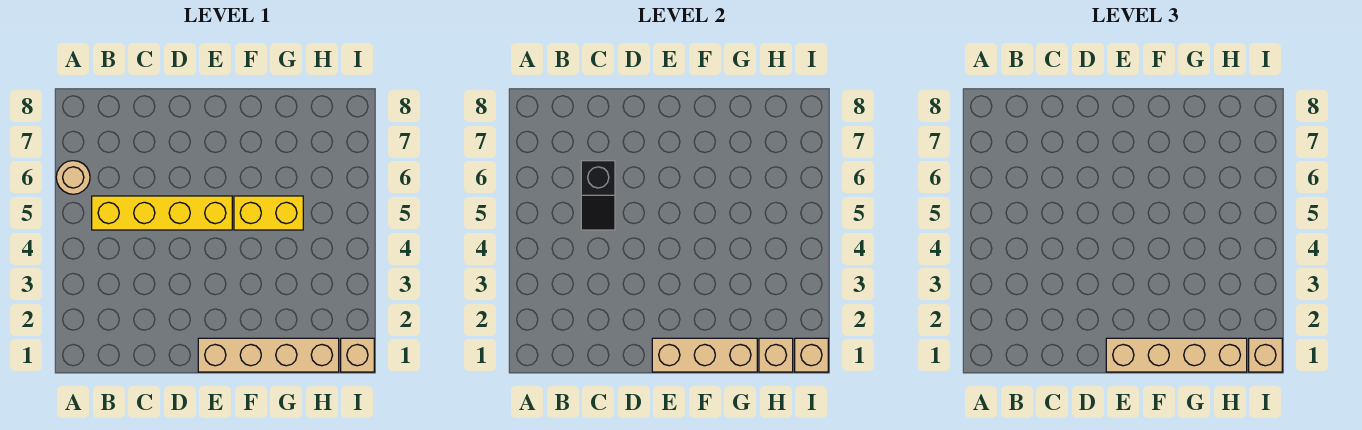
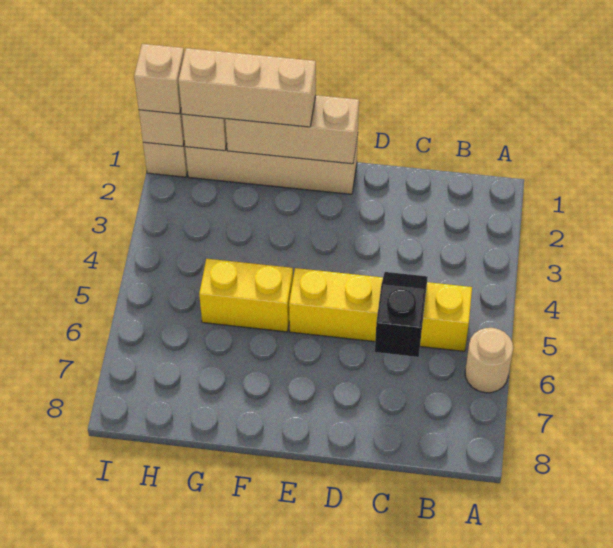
tan 1x4 brick [1106,338,1247,372] -> tan 1x3 brick [178,48,316,127]

